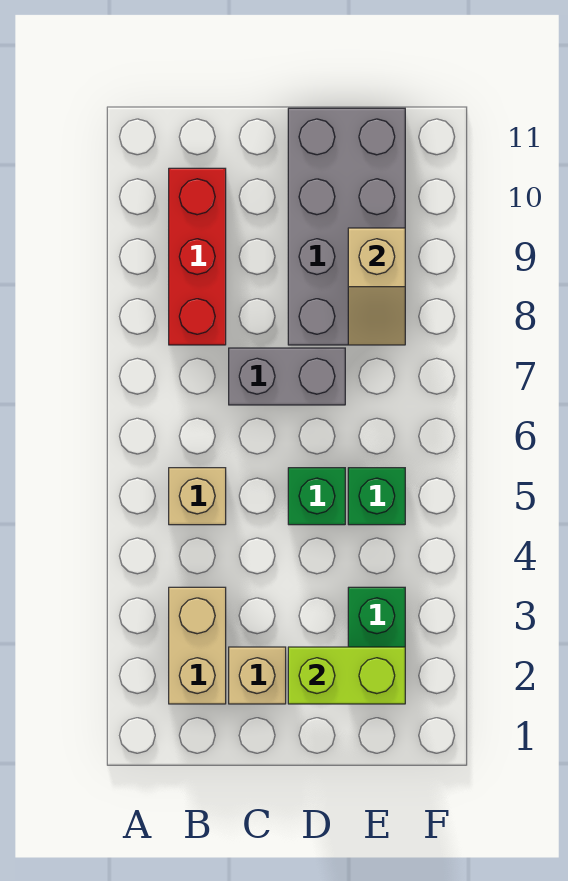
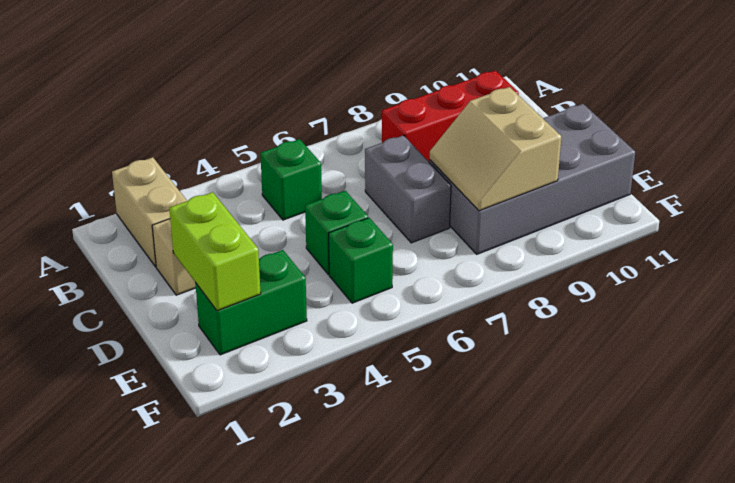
tan 1x2 brick [169,587,226,704] -> tan 1x2 brick turned to [112,157,187,267]
tan 1x1 brick [169,468,226,525] -> green 1x1 brick [260,139,322,220]
tan 1x2 slope [348,228,405,345] -> tan 2x2 slope [430,87,562,211]

